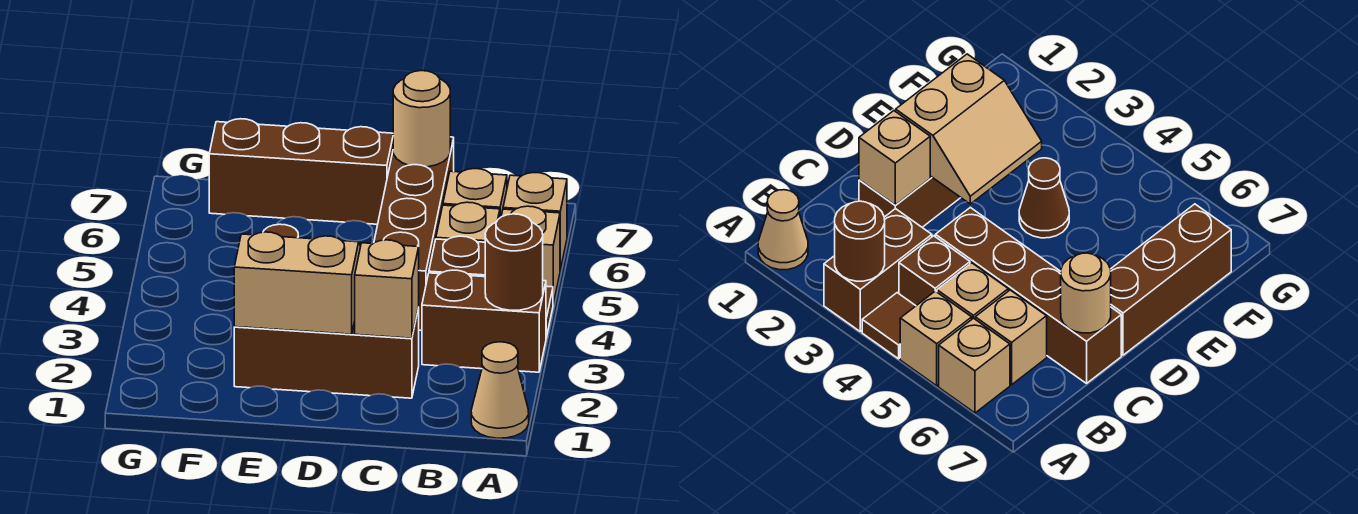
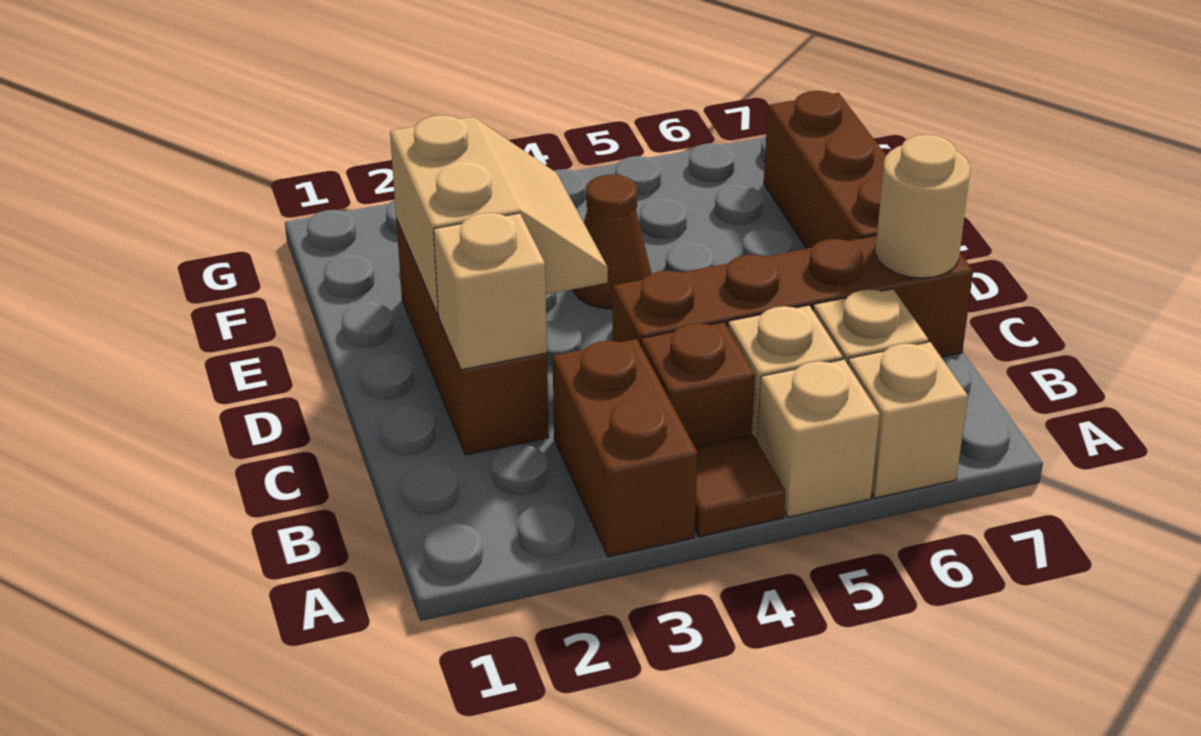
tan 1x1 cone [471,342,529,438] -> none
brown 1x1 round brick [485,214,543,310] -> none

